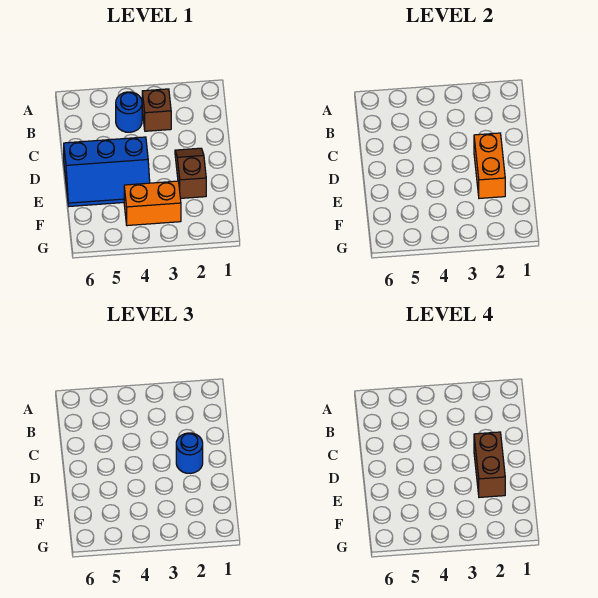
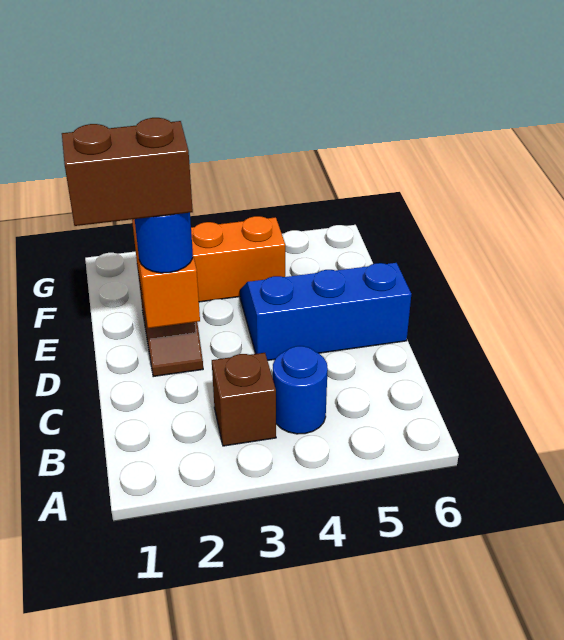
brown 1x2 brick [474,432,505,497] -> brown 1x2 brick turned to [62,118,193,226]

